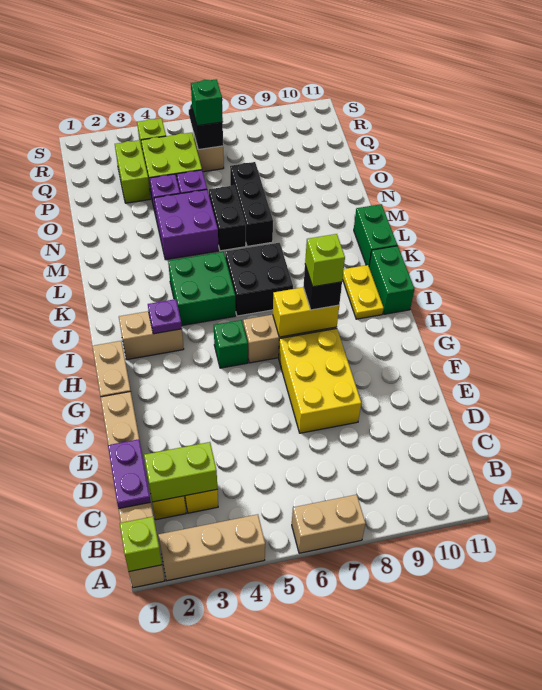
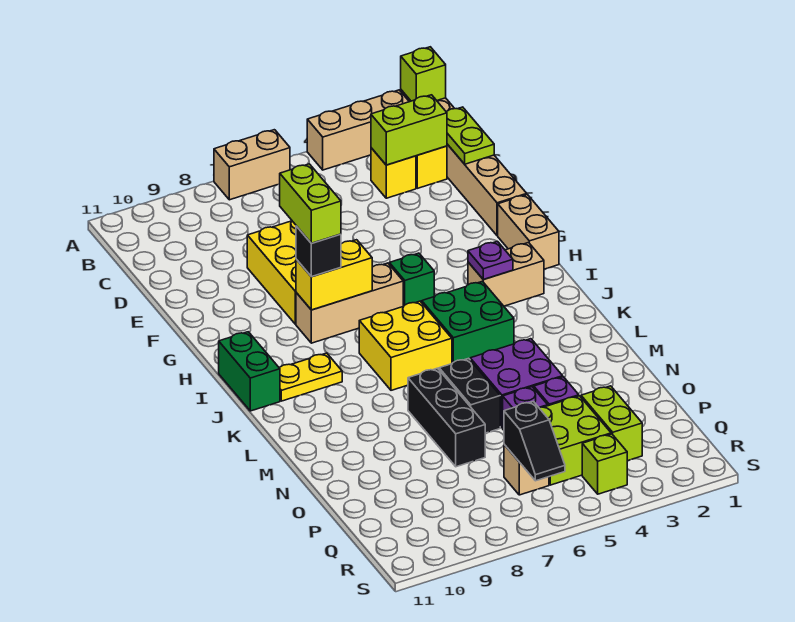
purple 1x2 plate [108,439,151,509] -> lime 1x2 plate [447,107,494,164]
lime 1x1 brick [305,234,345,287] -> lime 1x2 brick [280,164,341,243]
yellow 1x2 plate [343,265,384,319] -> yellow 1x2 plate turned to [280,353,342,401]
black 2x2 brick [225,243,293,316] -> yellow 2x2 brick [359,301,452,390]
green 1x2 brick [354,204,397,266] -> none
green 1x1 brick [191,79,223,126] -> none

